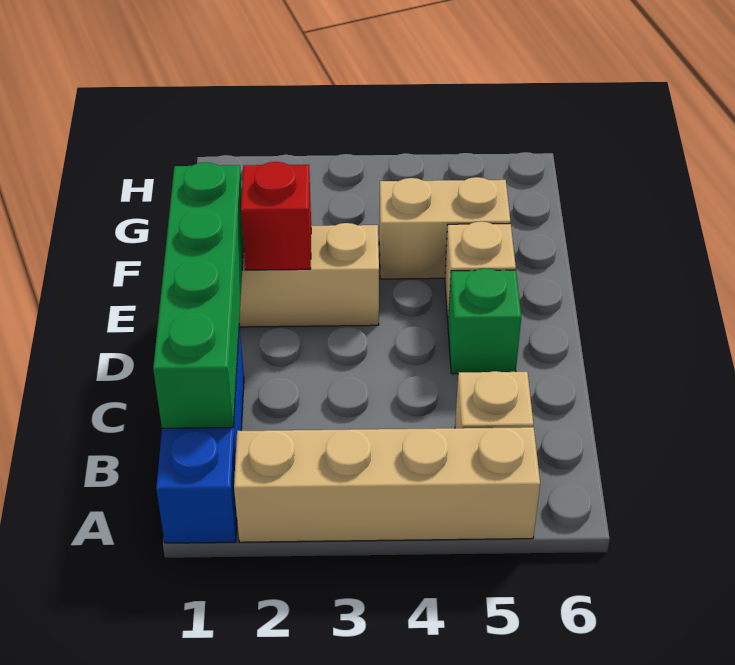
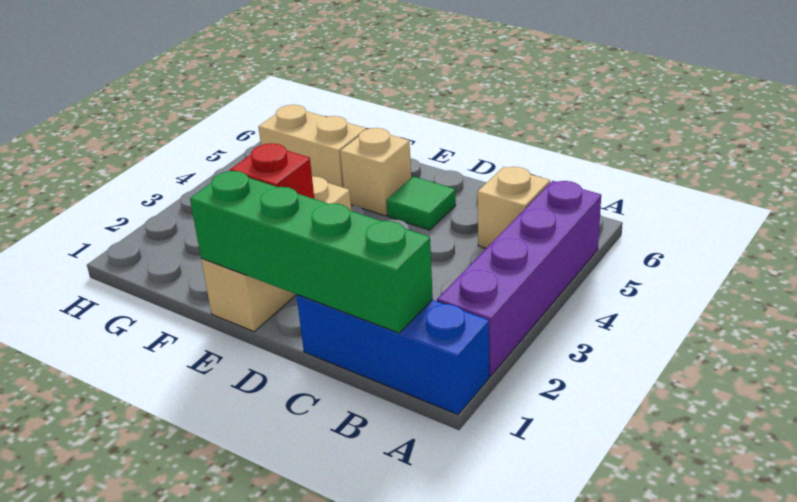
tan 1x4 brick [234,427,540,542] -> purple 1x4 brick [437,181,601,376]
green 1x1 brick [448,268,521,374] -> green 1x1 tile [386,177,456,230]
tan 1x2 brick [379,177,511,279] -> tan 1x2 brick turned to [258,105,367,188]

